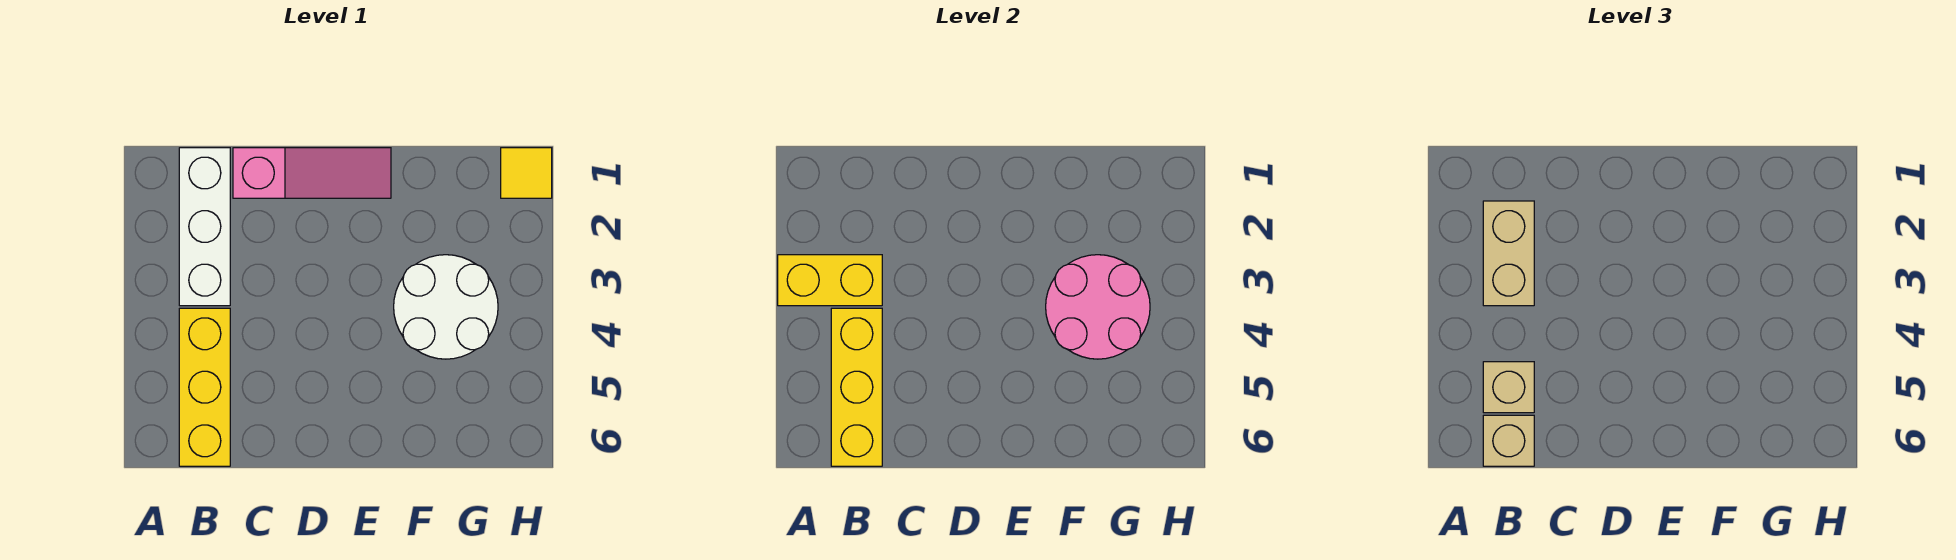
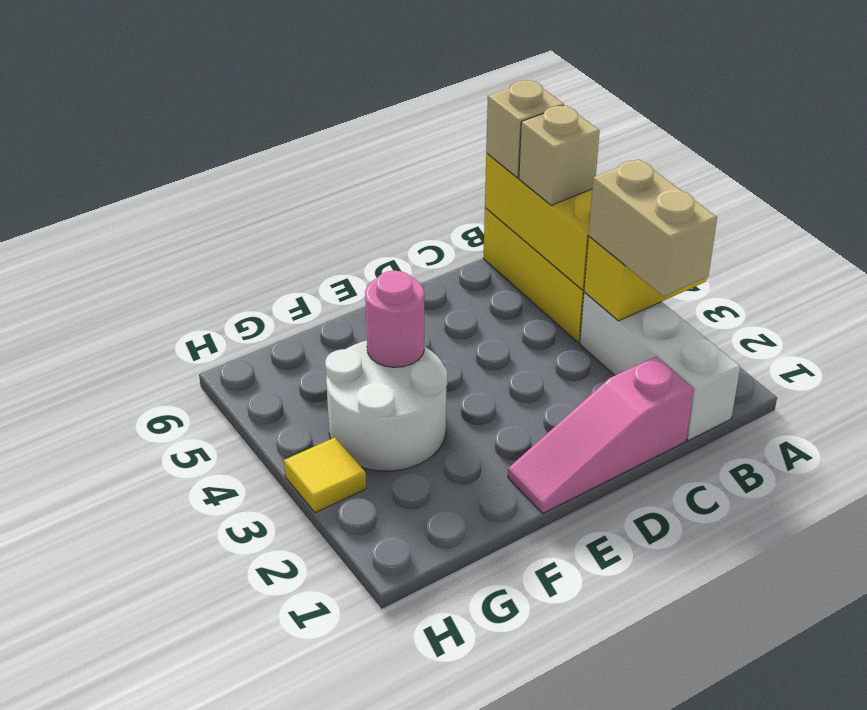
pink 2x2 round brick [1046,255,1150,359] -> pink 1x1 round brick [365,271,424,367]
yellow 1x1 tile [501,148,552,198] -> yellow 1x1 tile moved to [284,437,366,513]

